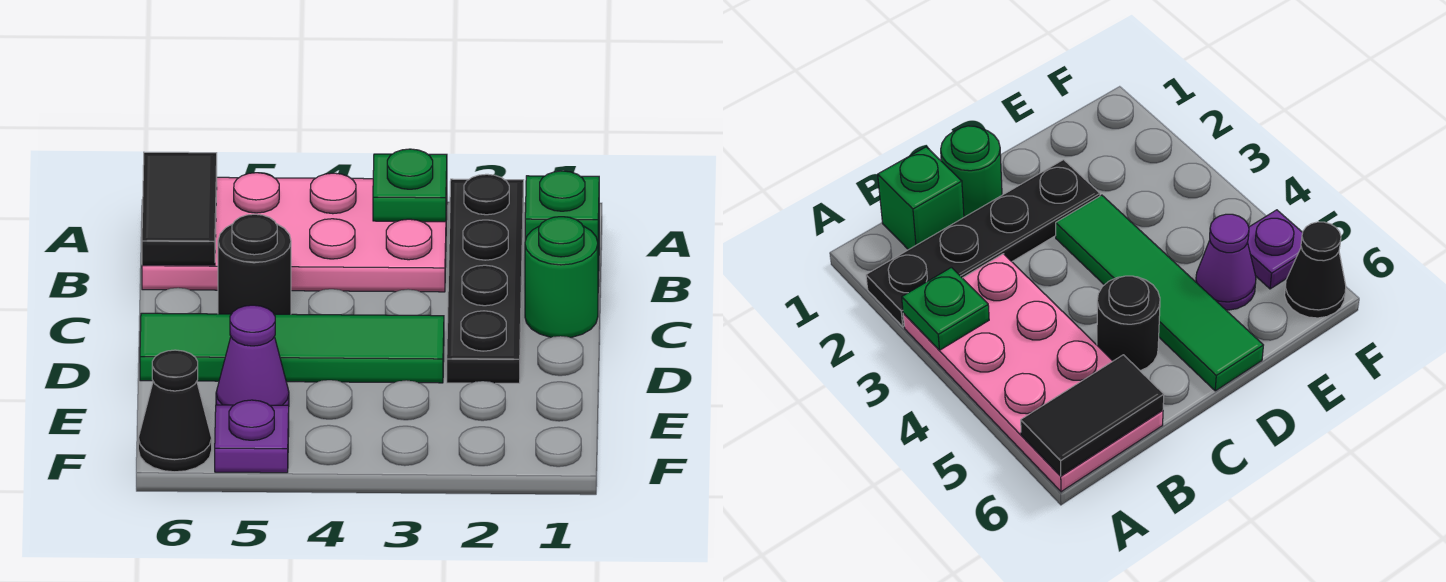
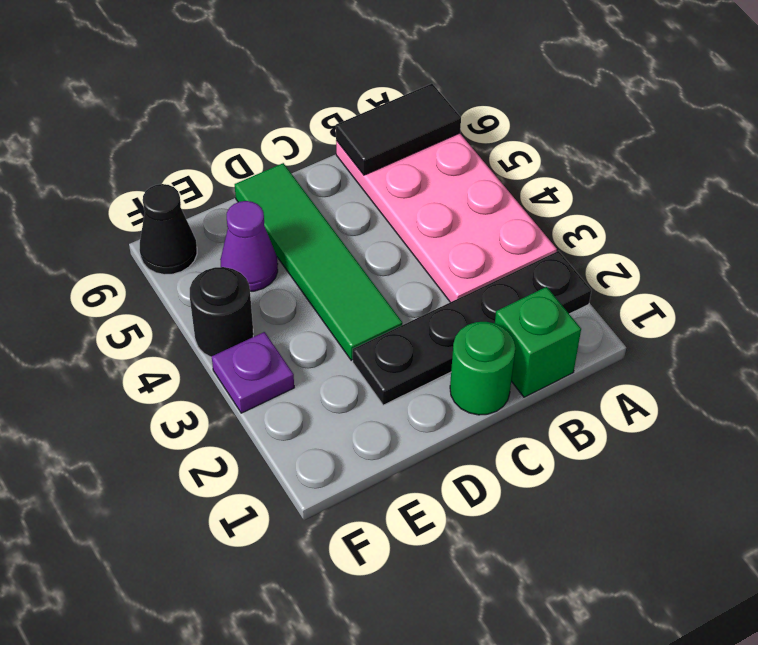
green 1x1 plate [373,149,447,222] -> none
black 1x1 round brick [218,214,291,314] -> black 1x1 round brick moved to [190,267,253,357]
purple 1x1 plate [215,400,289,473] -> purple 1x1 plate moved to [212,332,294,413]

